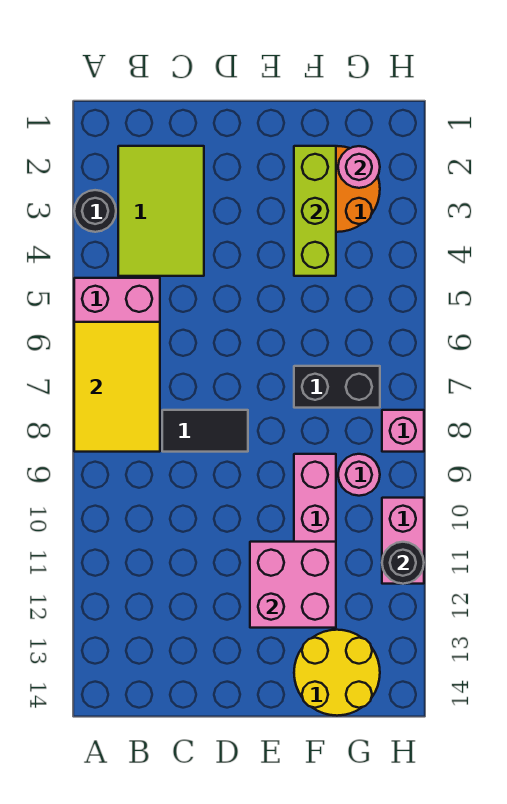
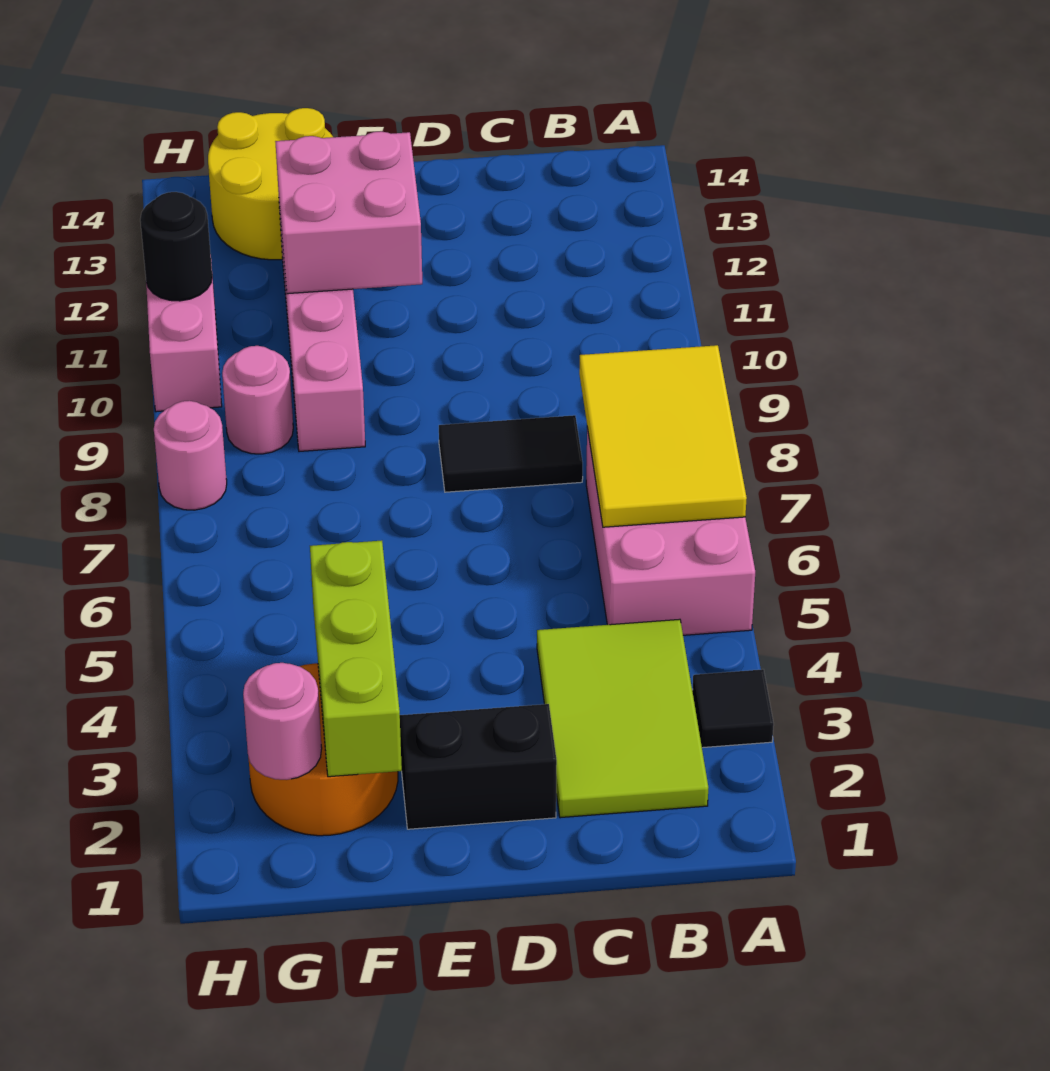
black 1x1 round brick [74,190,116,232] -> black 1x1 tile [692,669,774,748]
black 1x2 brick [294,366,380,408] -> black 1x2 brick moved to [400,704,557,829]
pink 1x1 brick [382,410,424,452] -> pink 1x1 round brick [154,401,227,510]

